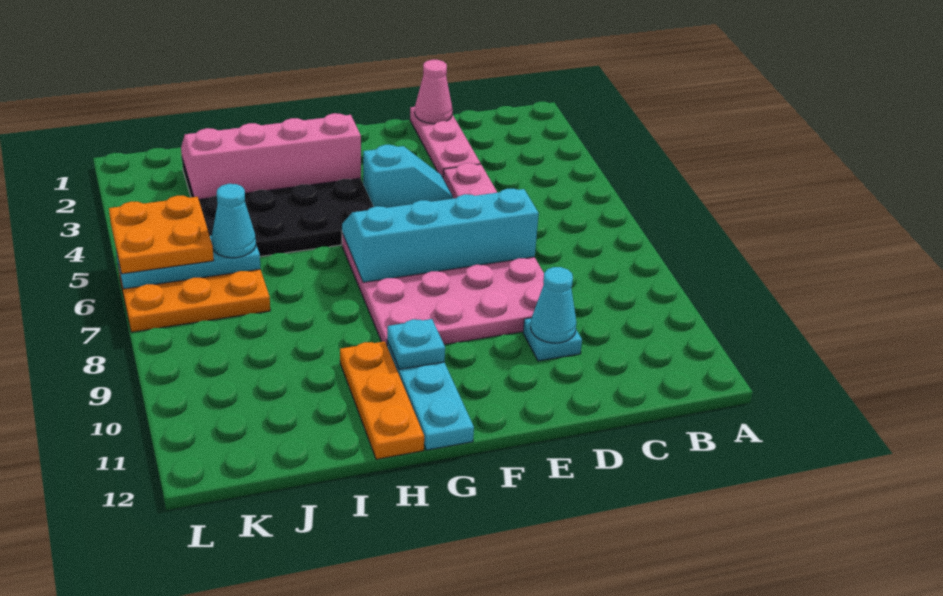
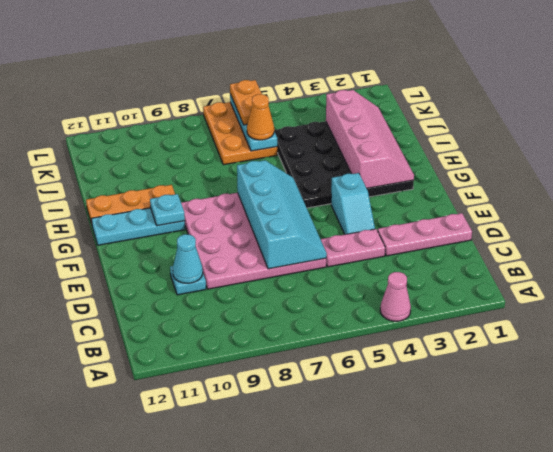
pink 1x1 cone [415,60,452,124] -> pink 1x1 cone moved to [380,272,411,321]
cyan 1x1 cone [212,184,256,258] -> orange 1x1 cone [247,94,274,140]
orange 2x2 plate [109,196,214,274] -> orange 1x2 plate [230,80,262,125]

